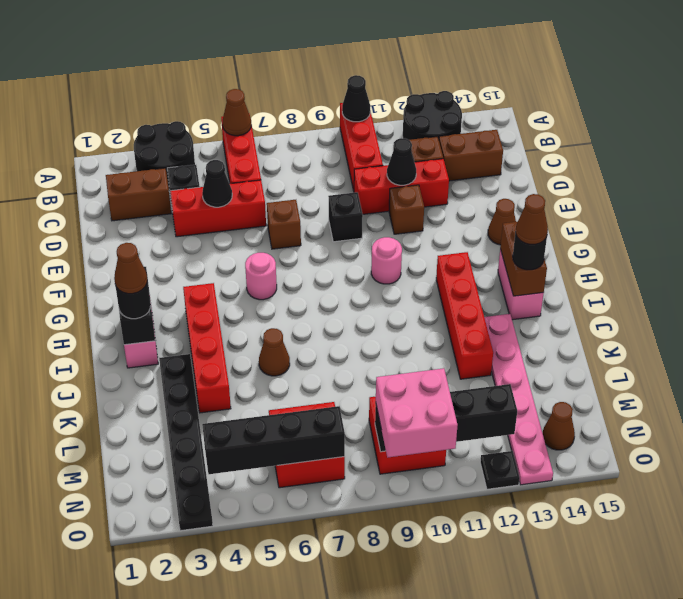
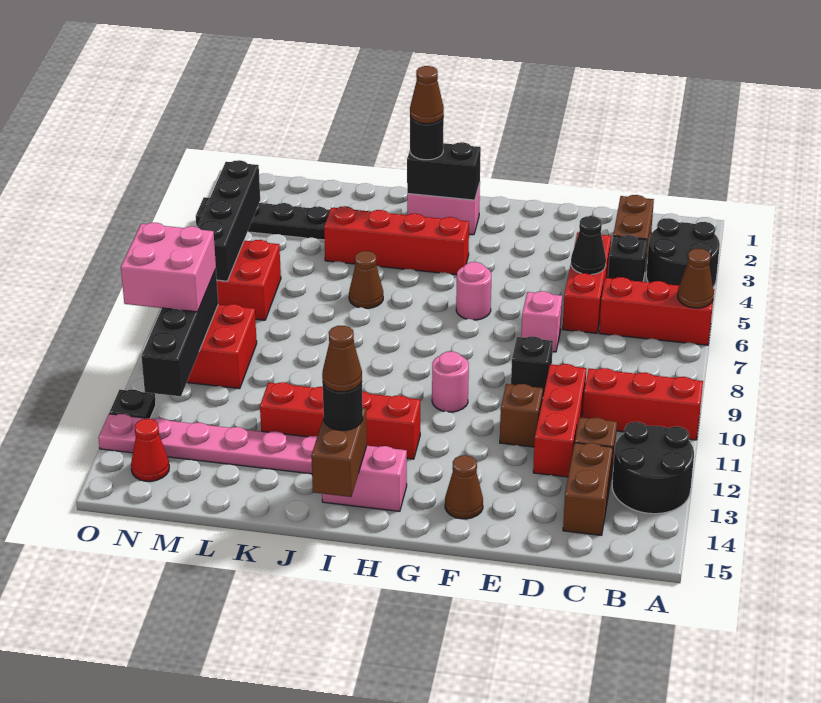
black 1x1 cone [342,75,370,122] -> none
black 1x1 cone [387,138,416,185] -> none
brown 1x1 brick [267,200,301,249] -> pink 1x1 brick [521,291,562,352]
brown 1x2 brick [500,222,547,296] -> brown 1x2 brick turned to [311,408,367,497]
brown 1x1 cone [543,402,575,450] -> red 1x1 cone [131,419,169,481]

